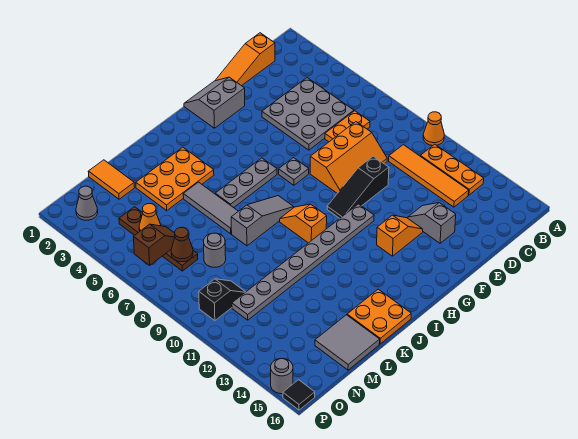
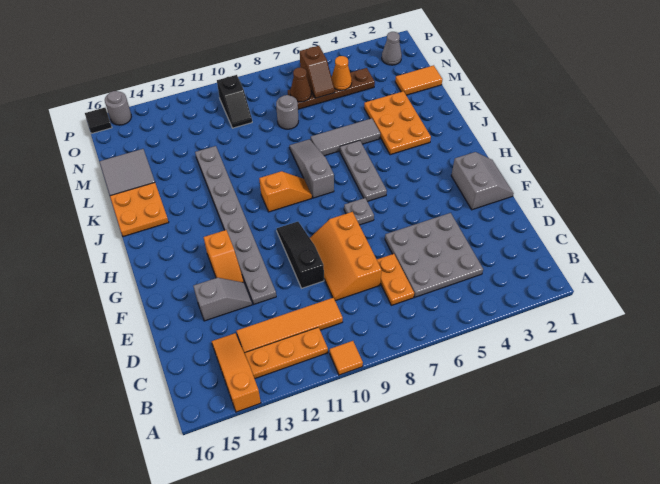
orange 1x1 cone [423,112,444,146] -> orange 1x1 tile [330,341,363,375]
orange 1x3 slope [215,33,275,86] -> orange 1x3 slope moved to [212,333,261,412]
grey 1x8 plate [232,204,374,320] -> grey 1x8 plate moved to [195,146,276,304]
grey 1x3 slope [231,196,294,246] -> grey 1x3 slope turned to [289,139,334,198]

